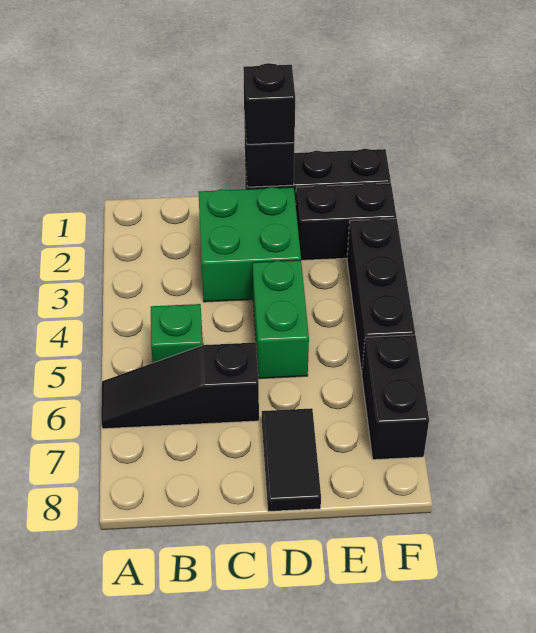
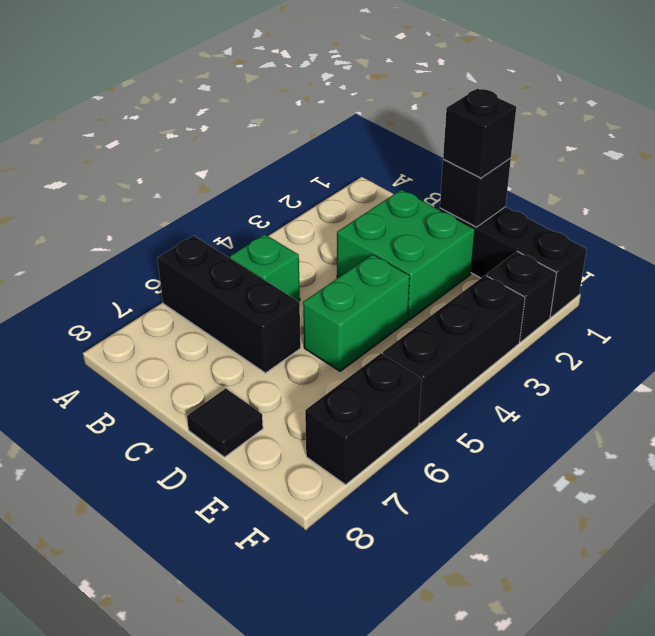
black 1x3 slope [101,343,259,429] -> black 1x3 brick [158,236,301,373]
black 1x2 tile [262,408,321,512] -> black 1x1 tile [187,389,263,457]
black 1x2 brick [296,183,396,260] -> black 1x1 brick [487,252,556,342]

